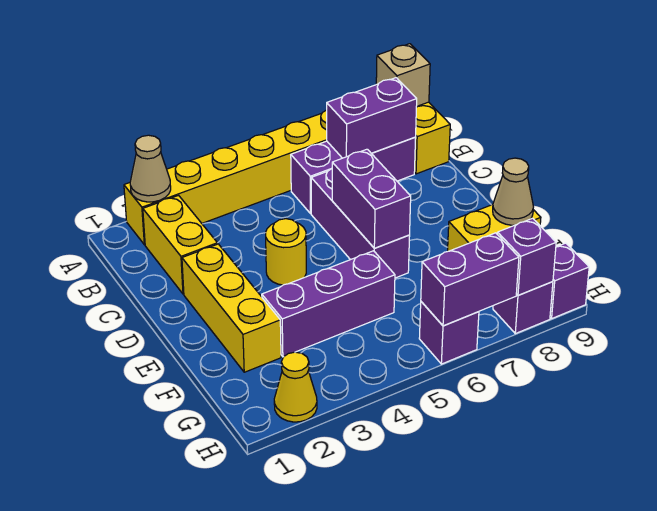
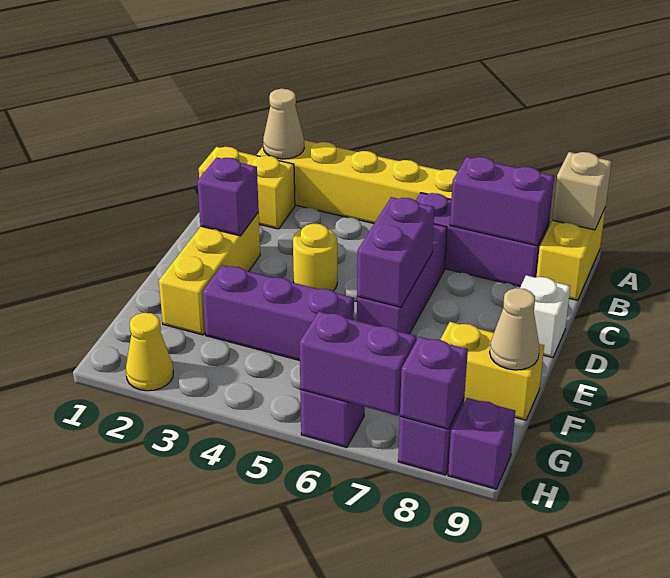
yellow 1x2 brick [143,195,217,294] -> yellow 1x2 brick turned to [199,147,295,229]
none -> purple 1x1 brick [197,157,259,236]
none -> white 1x1 brick [520,275,570,358]

